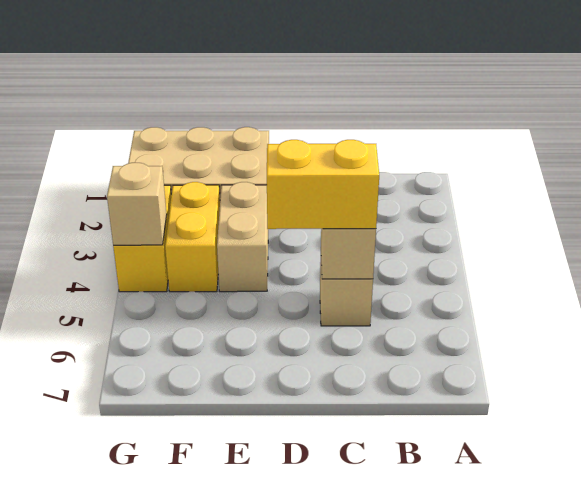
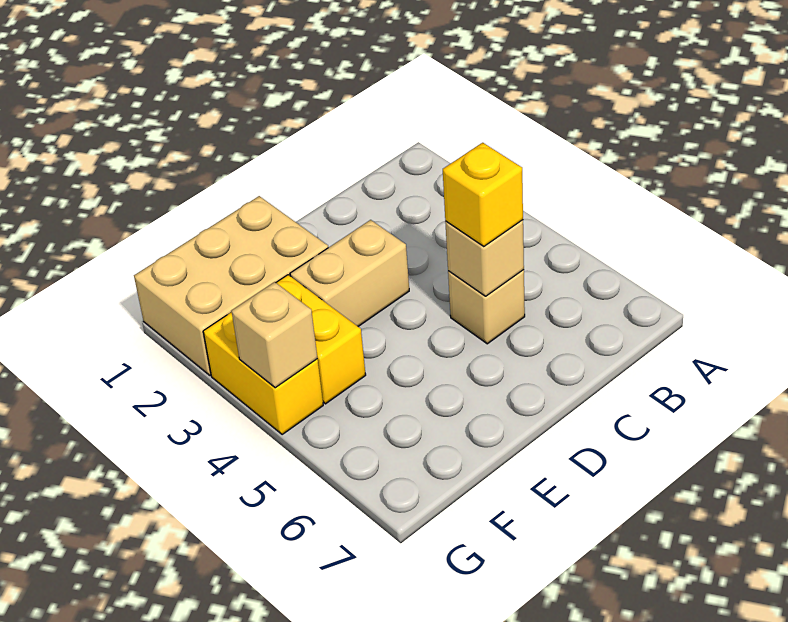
yellow 1x2 brick [267,140,379,229] -> yellow 1x1 brick [443,143,523,247]
tan 1x2 brick [217,182,268,292] -> tan 1x2 brick turned to [290,220,409,326]

